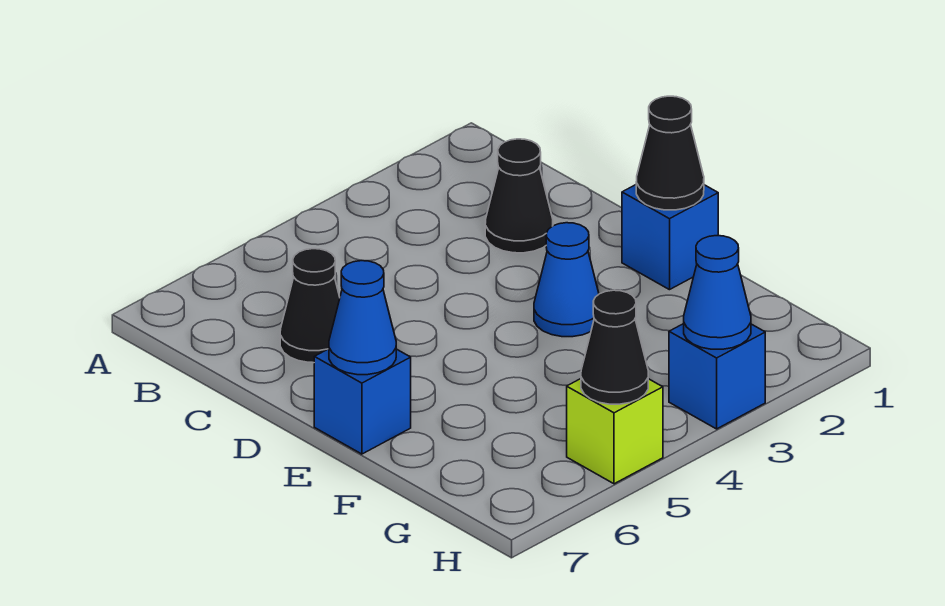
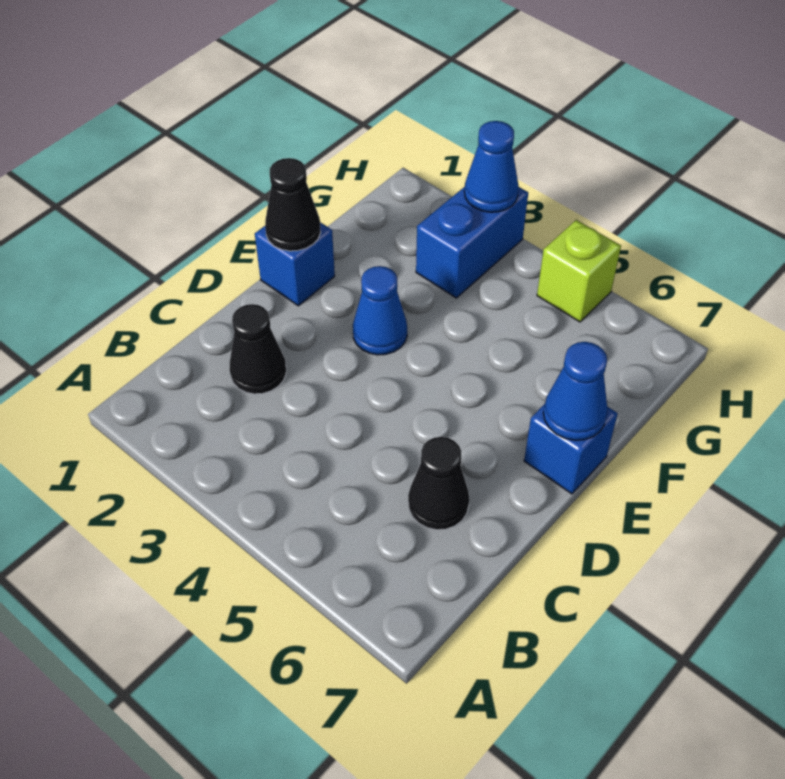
blue 1x1 brick [669,324,765,429] -> blue 1x2 brick [416,187,528,298]
black 1x1 cone [581,290,648,404] -> none

